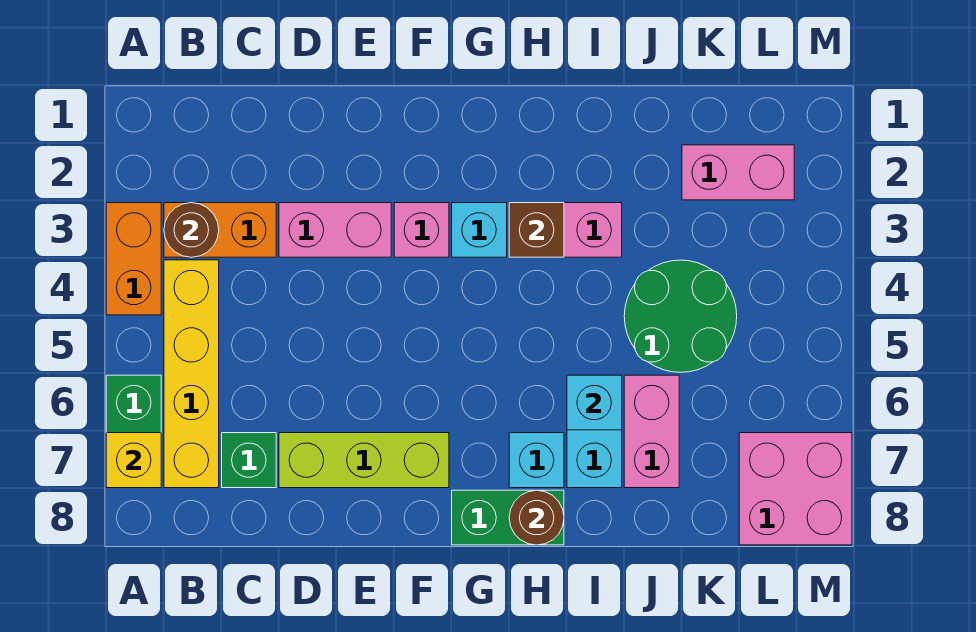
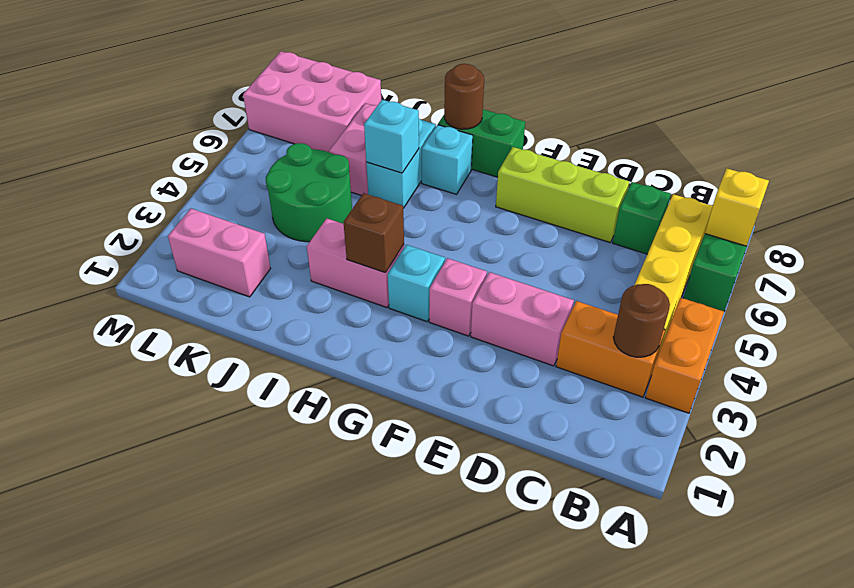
pink 2x2 brick [739,433,852,545] -> pink 2x3 brick [243,51,381,152]

